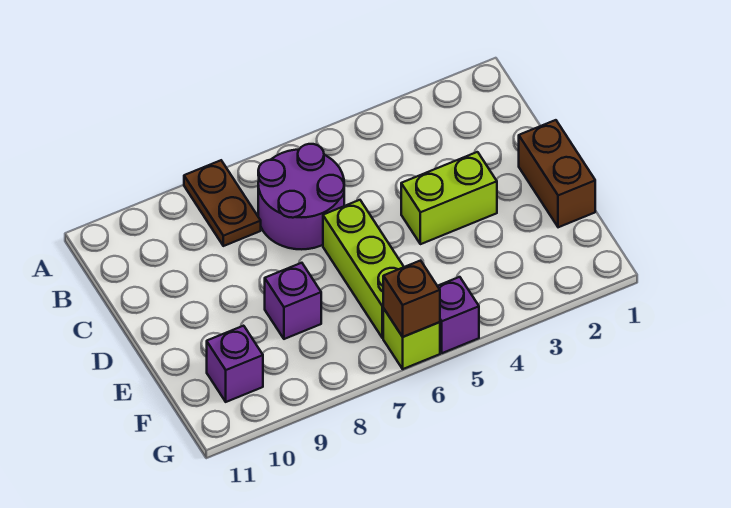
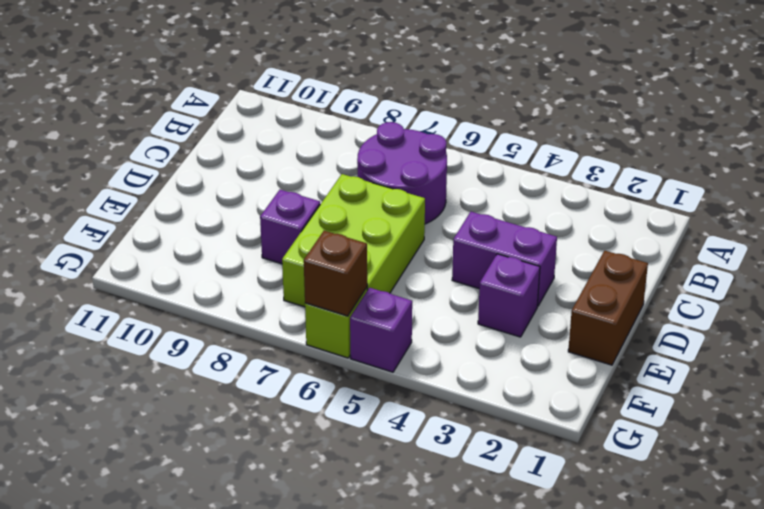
brown 1x2 plate [184,160,261,246] -> none
lime 1x2 brick [401,152,497,244] -> purple 1x2 brick [452,212,557,306]
lime 1x3 brick [323,200,404,338] -> lime 2x3 brick [282,174,425,307]
purple 1x1 brick [207,326,263,402] -> purple 1x1 brick moved to [478,254,540,337]

